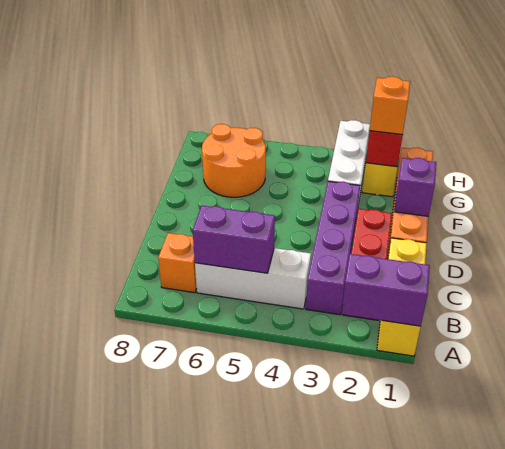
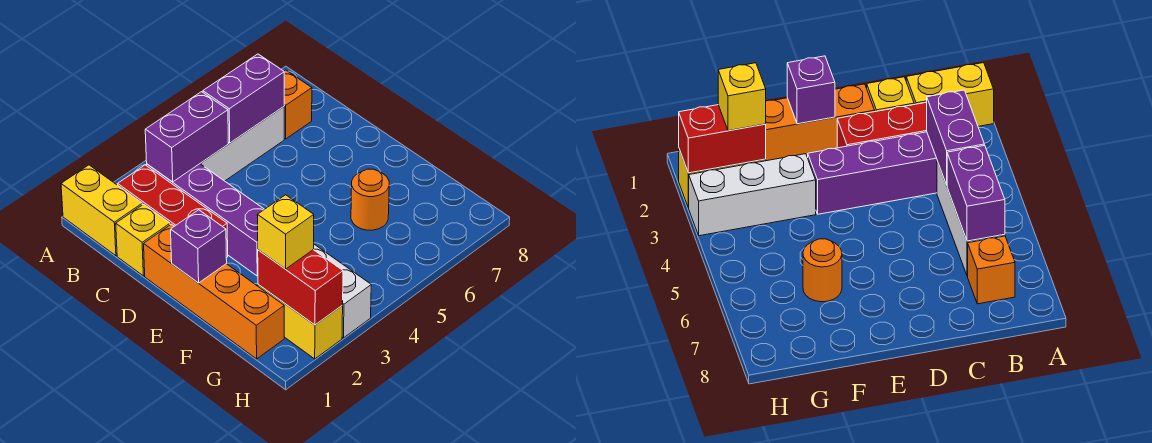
purple 1x2 brick [342,254,430,326] -> purple 1x2 brick moved to [145,92,228,182]
orange 2x2 round brick [202,124,266,197] -> orange 1x1 round brick [351,169,389,230]
orange 1x1 brick [370,77,410,135] -> yellow 1x1 brick [257,195,314,269]

